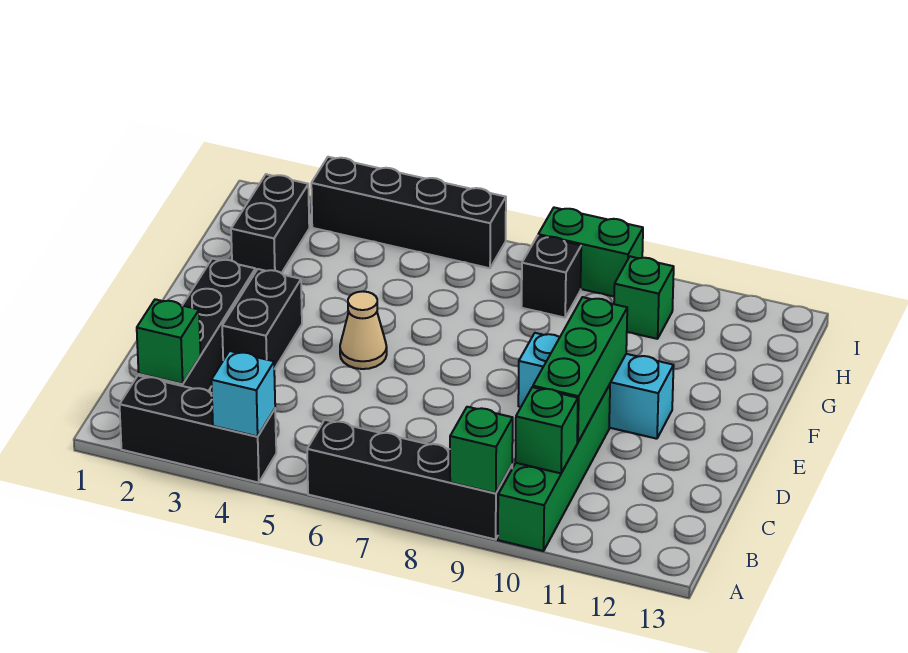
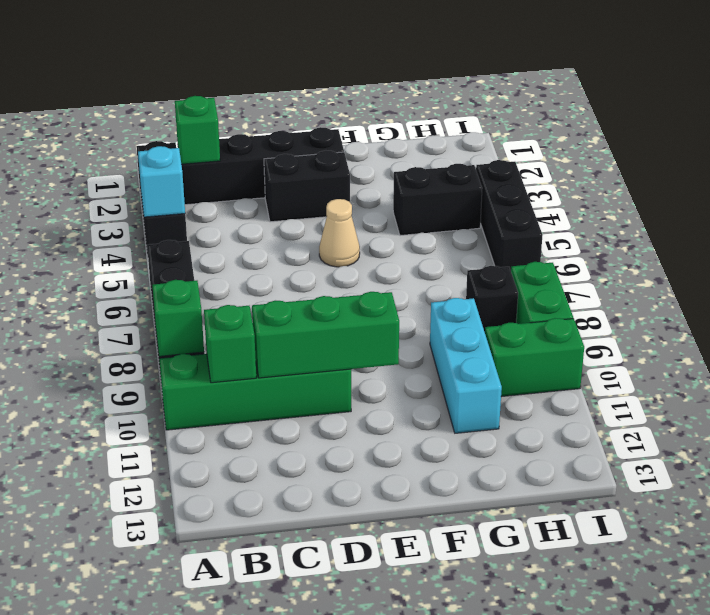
cyan 1x3 brick [518,333,674,439] -> cyan 1x3 brick moved to [430,298,502,433]
black 1x2 brick [231,174,309,273] -> black 1x2 brick moved to [393,164,482,236]
green 1x1 brick [614,256,674,339] -> green 1x2 brick [485,318,584,397]
black 1x4 brick [311,157,506,268] -> black 1x3 brick [476,160,543,270]

